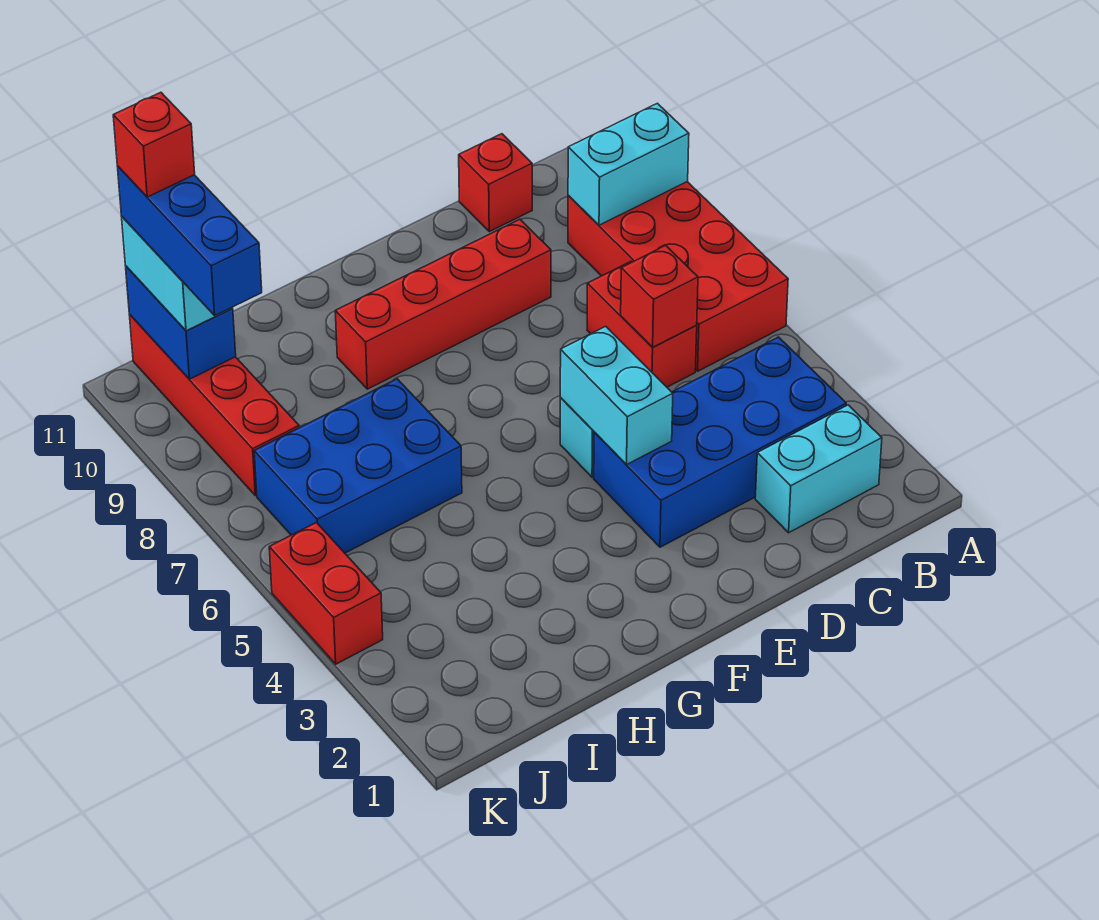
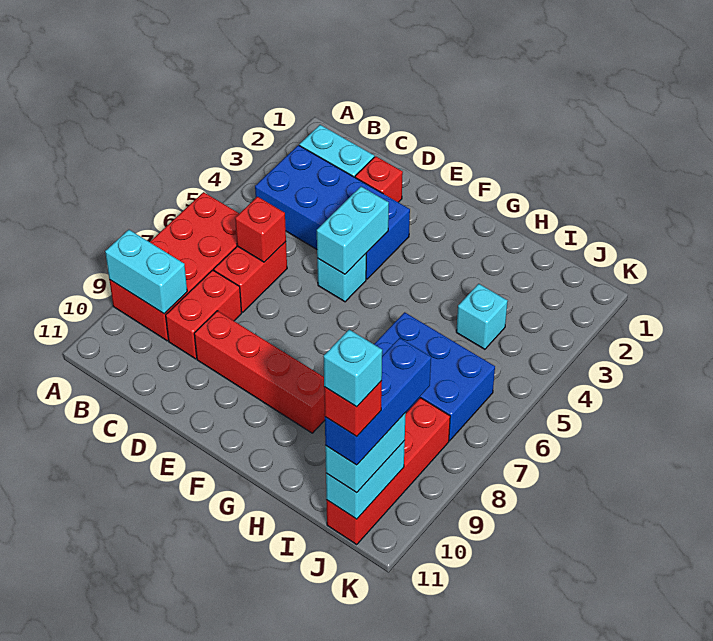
red 1x1 brick [459,134,532,232] -> red 1x1 brick moved to [355,156,403,202]
none -> cyan 1x1 brick [456,284,508,349]
blue 1x2 brick [126,266,236,379] -> cyan 1x2 brick [326,441,405,519]
none -> cyan 1x1 brick [324,330,382,407]
red 1x2 brick [269,523,383,664] -> red 1x2 brick moved to [166,270,242,359]

